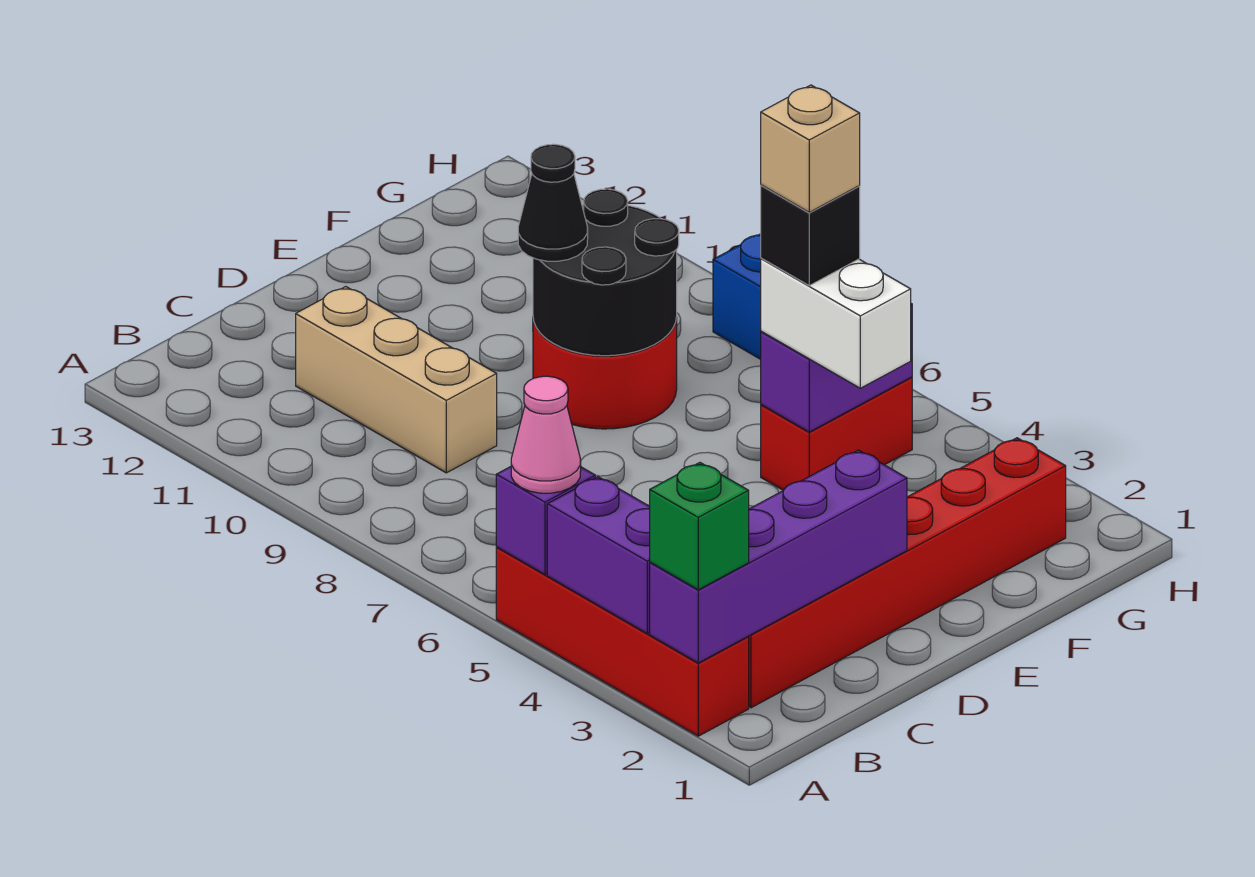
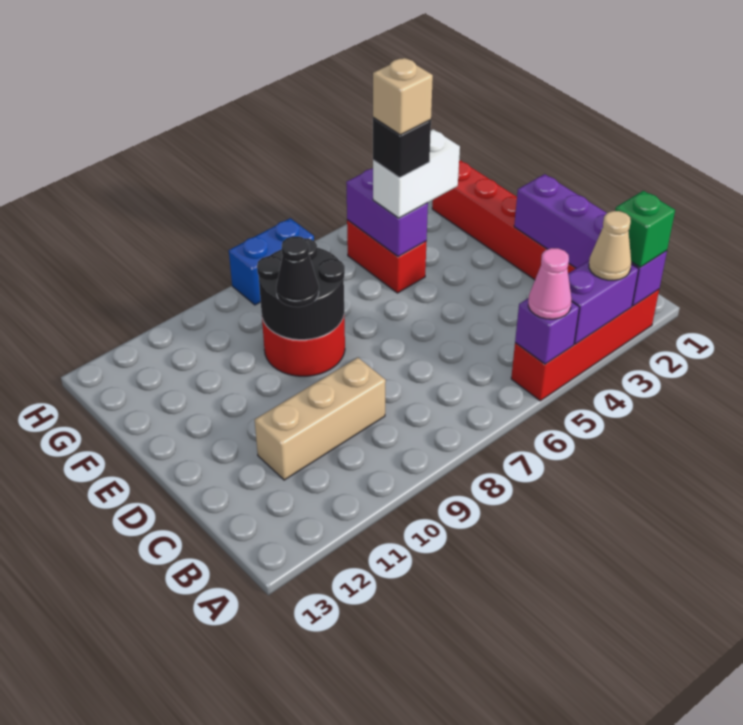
none -> tan 1x1 cone [589,211,631,280]

